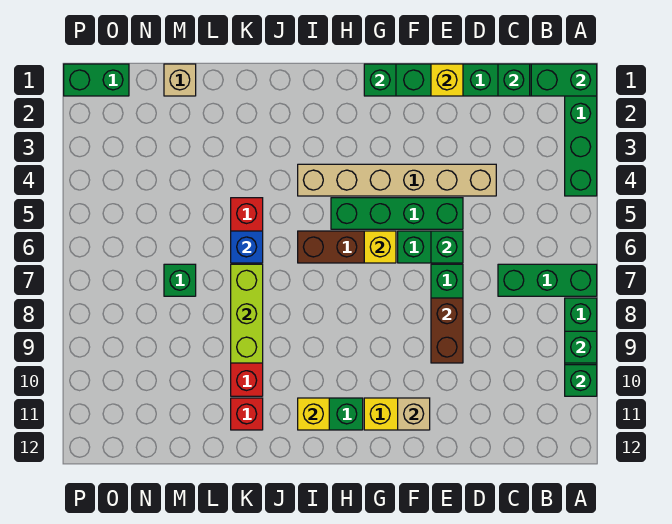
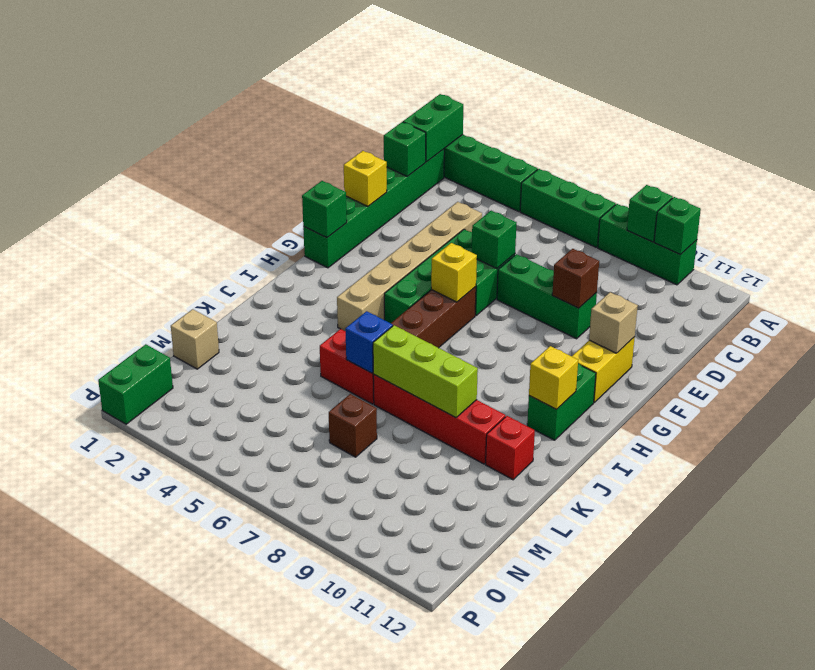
green 1x3 brick [498,264,597,296] -> green 1x3 brick turned to [520,169,616,247]
brown 1x2 brick [431,298,463,363] -> brown 1x1 brick [552,249,599,308]
green 1x1 brick [164,264,196,296] -> brown 1x1 brick [329,394,377,457]

